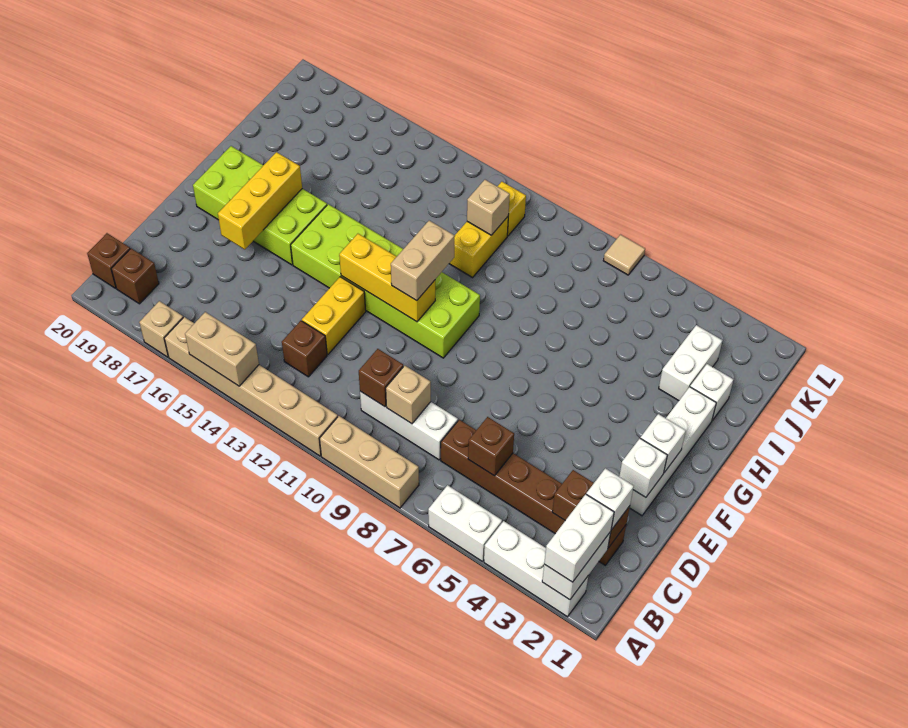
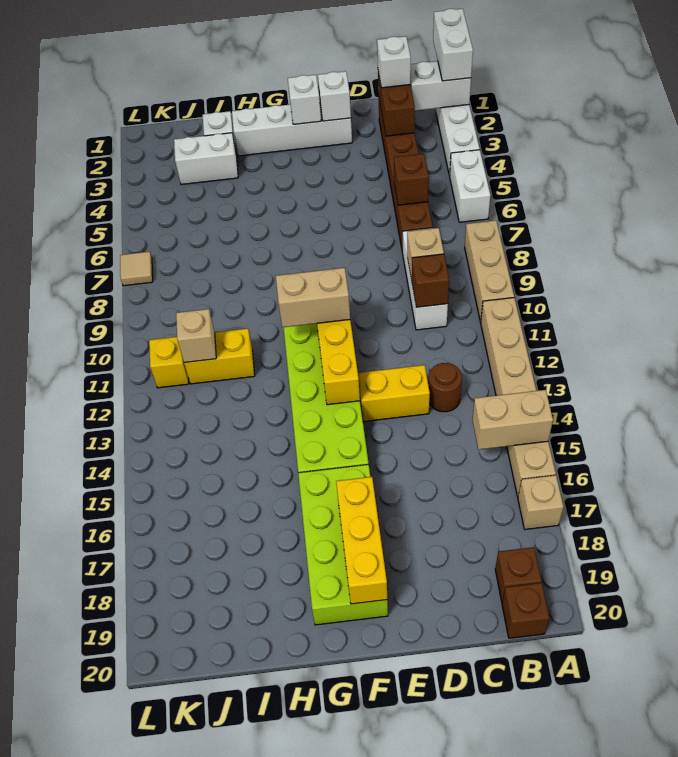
white 1x2 brick [544,494,614,582] -> white 1x2 brick turned to [433,9,473,81]
tan 1x2 brick [185,312,259,386] -> tan 1x2 brick turned to [472,390,553,450]
brown 1x1 brick [282,321,327,377] -> brown 1x1 round brick [429,363,462,412]
yellow 1x3 brick [218,152,302,249] -> yellow 1x3 brick turned to [336,477,387,604]

